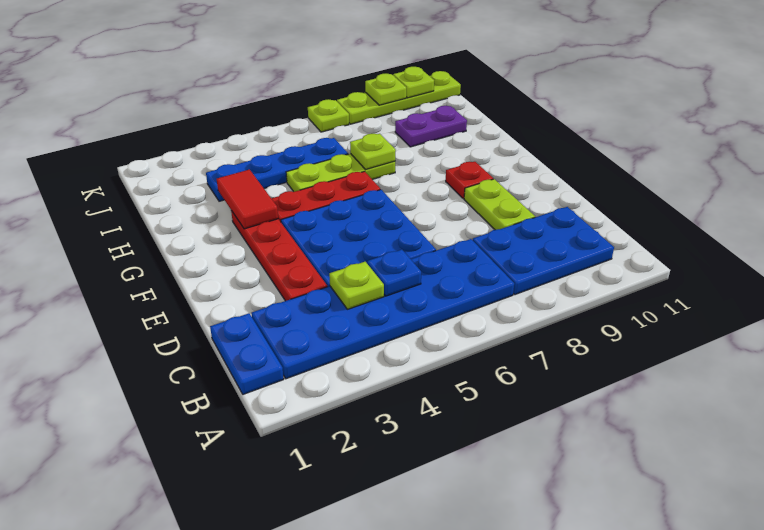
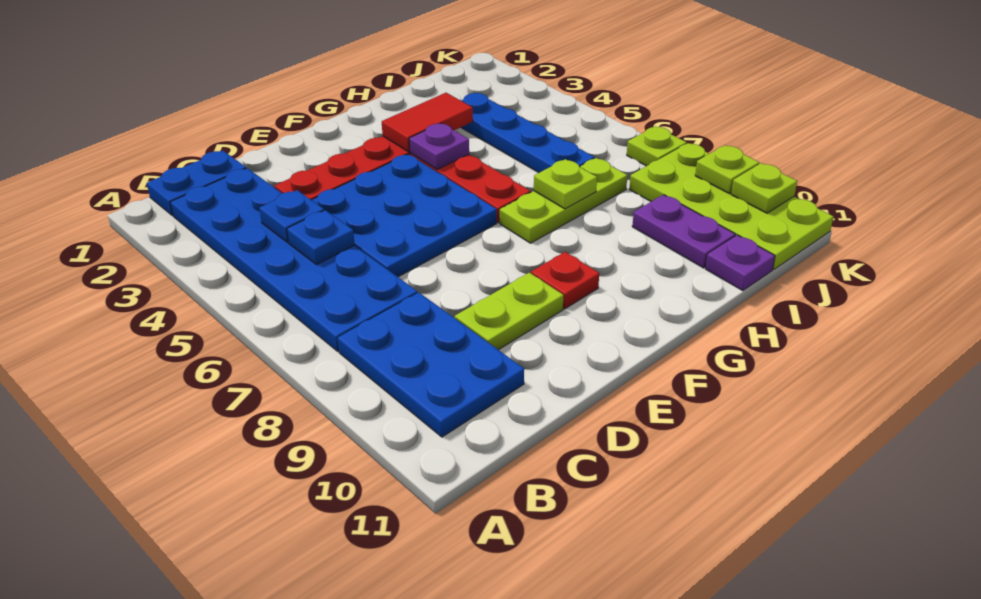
lime 1x1 plate [329,262,384,309] -> blue 1x1 plate [259,190,324,242]
none -> purple 1x1 plate [409,123,469,170]
lime 1x3 plate [286,154,395,192] -> lime 1x3 plate turned to [500,158,627,243]
none -> purple 1x1 plate [706,235,775,291]
lime 1x4 plate [337,71,461,124] -> lime 2x4 plate [629,143,833,270]

